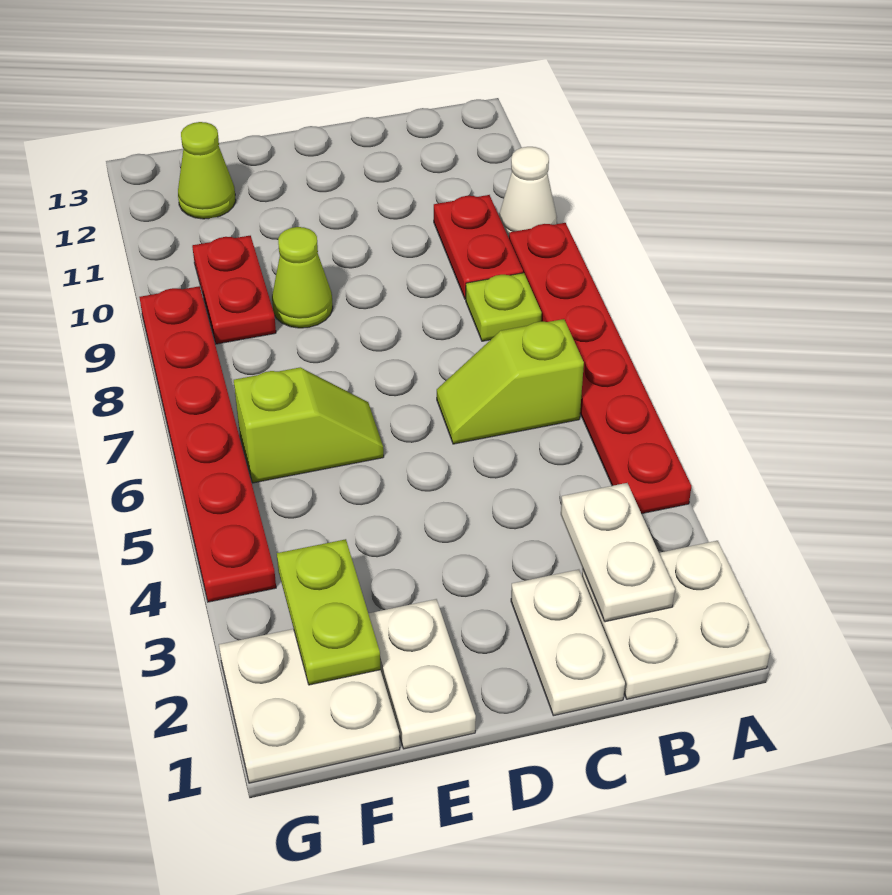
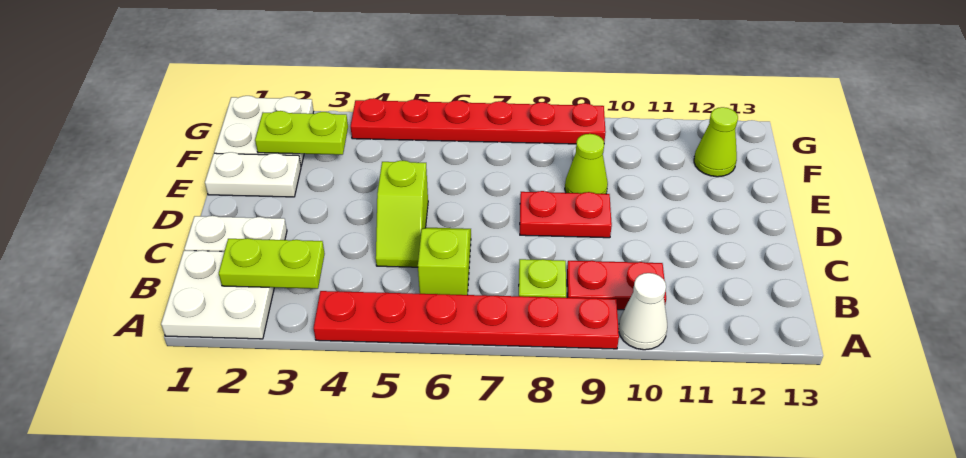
white 1x2 plate [561,483,675,622] -> lime 1x2 plate [219,238,325,289]
lime 1x2 slope [234,368,384,483] -> lime 1x2 slope moved to [376,161,428,267]
red 1x2 plate [192,236,276,344] -> red 1x2 plate moved to [520,191,612,238]

